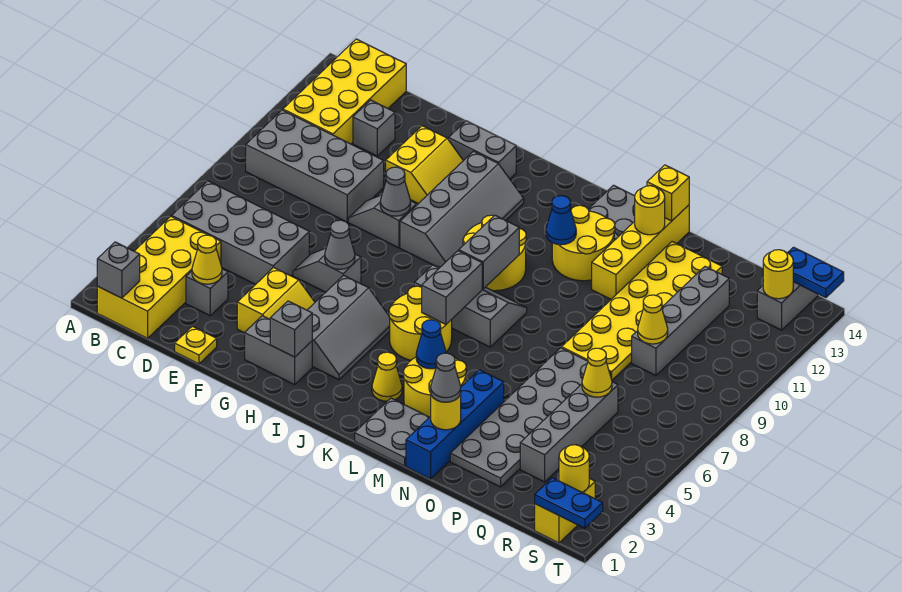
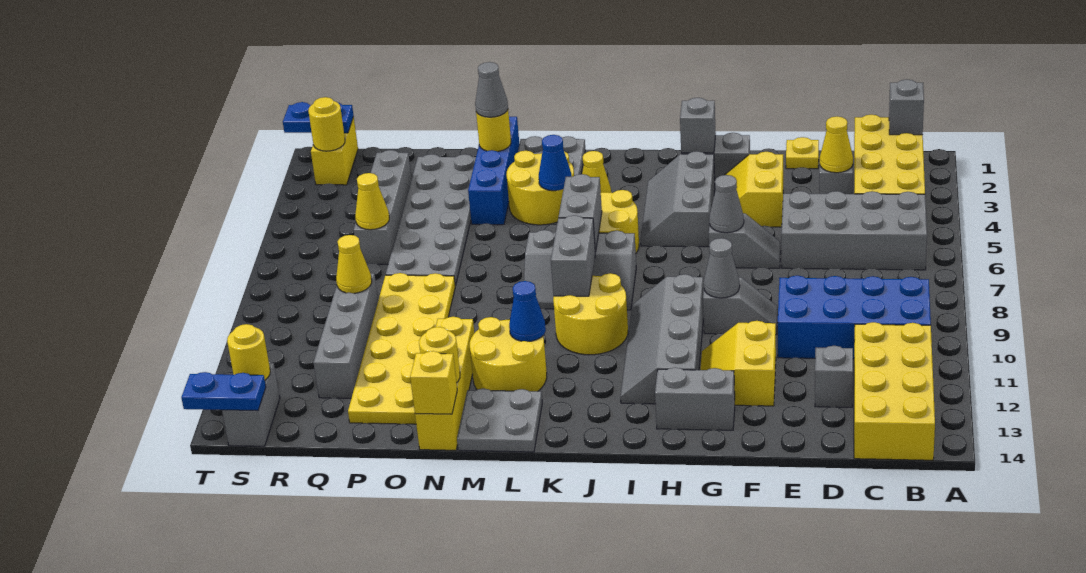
grey 2x4 brick [246,110,384,222] -> blue 2x4 brick [778,276,931,359]

